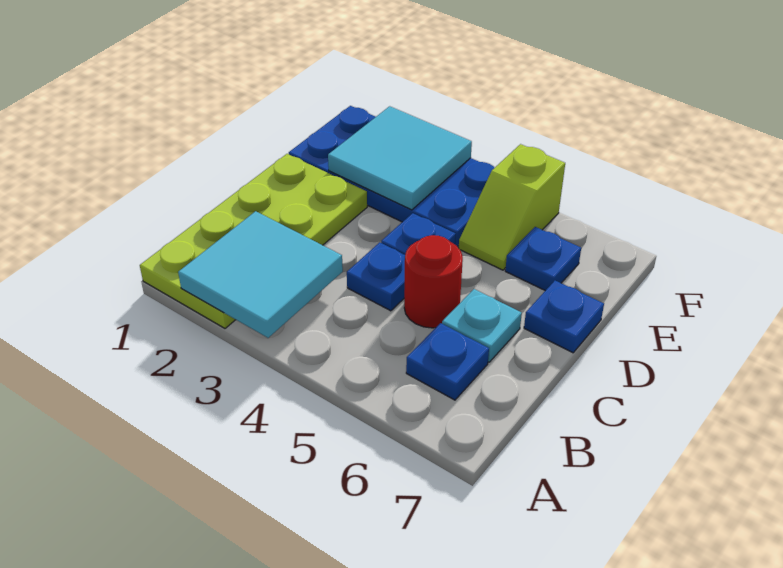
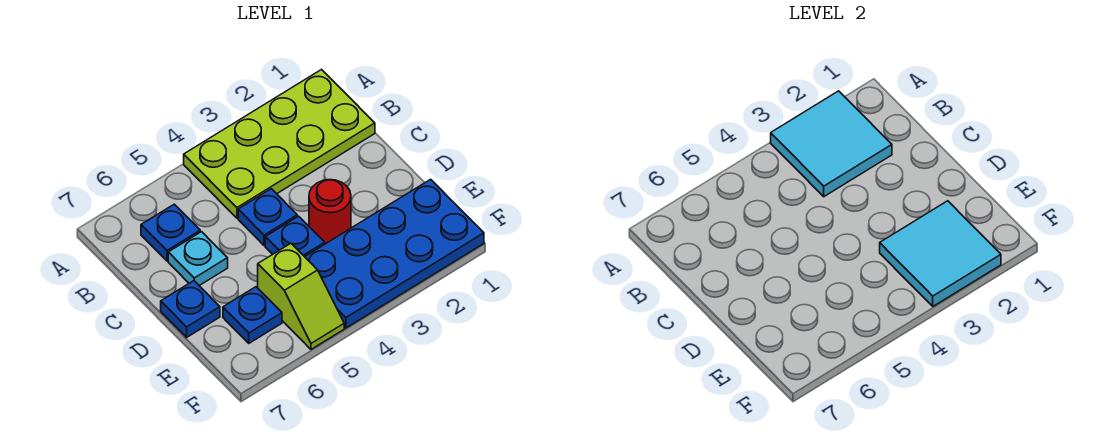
lime 2x4 plate [140,154,367,328] -> lime 2x4 plate turned to [184,70,375,218]
red 1x1 round brick [404,235,463,328] -> red 1x1 round brick moved to [309,180,351,244]
lime 1x2 slope [459,144,565,270] -> lime 1x2 slope turned to [258,243,344,349]

